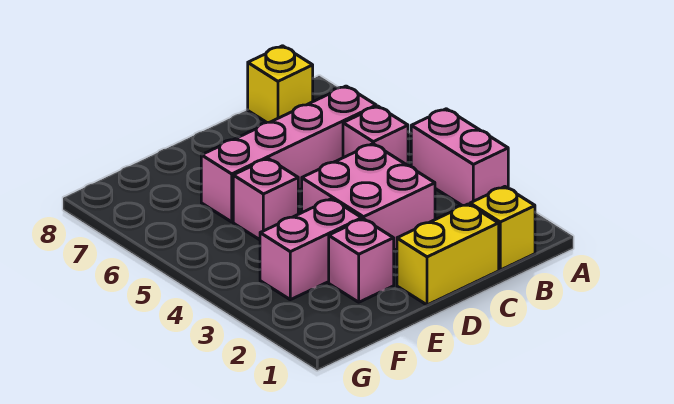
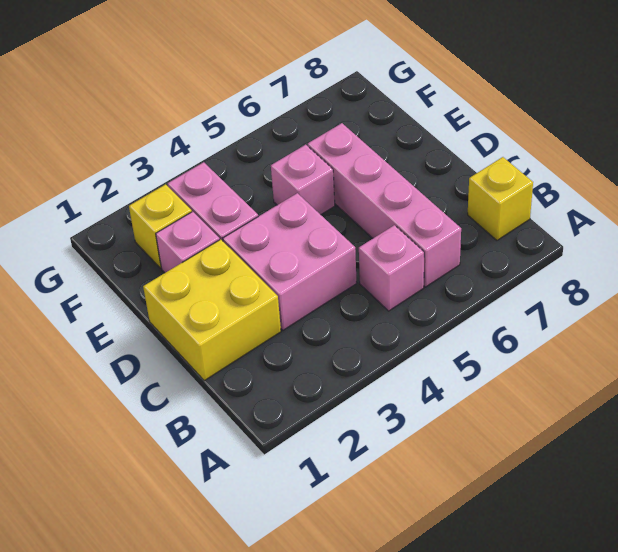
pink 1x2 brick [411,109,508,205] -> none
yellow 1x1 brick [470,187,535,270] -> yellow 1x1 brick moved to [129,184,192,268]
yellow 1x2 brick [397,204,499,305] -> yellow 2x2 brick [143,239,281,381]

